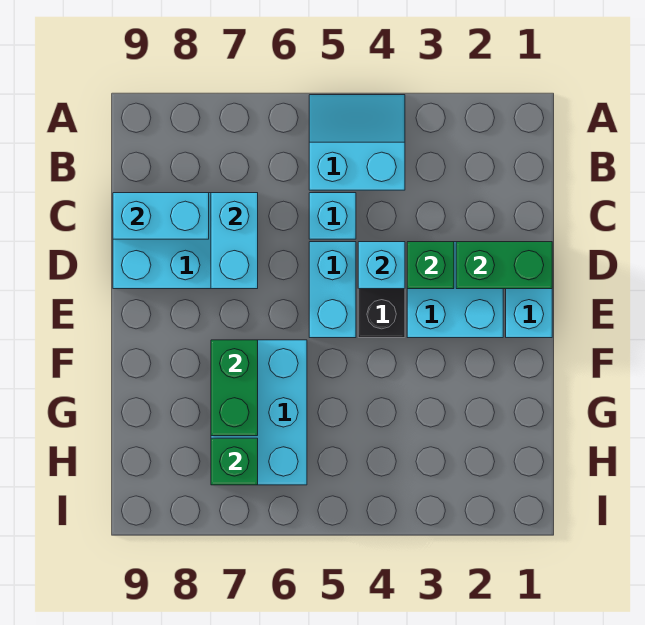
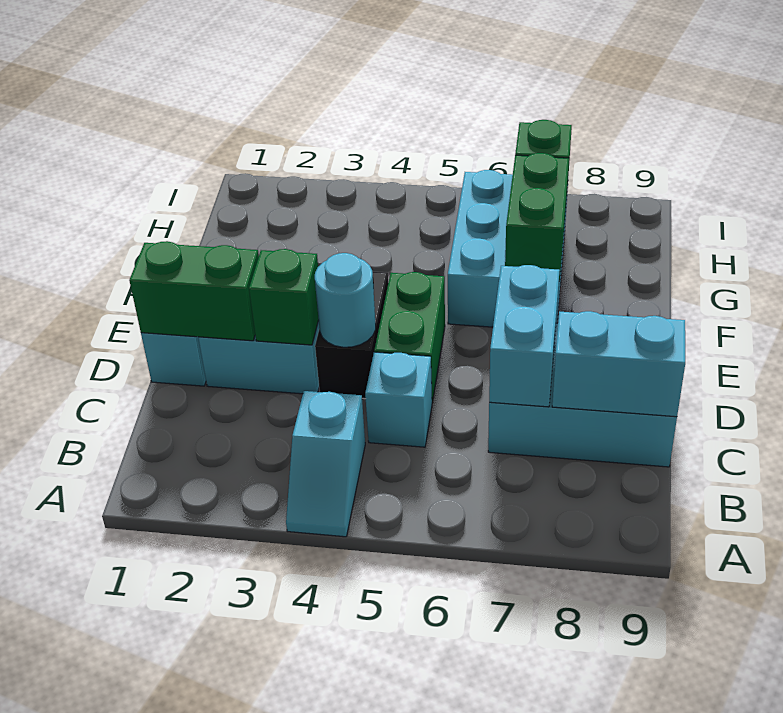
cyan 2x2 slope [309,95,405,190] -> cyan 1x2 slope [286,391,365,537]
cyan 1x1 brick [358,242,405,289] -> cyan 1x1 round brick [315,253,376,347]
cyan 1x2 brick [309,242,356,338] -> green 1x2 brick [374,272,445,402]

